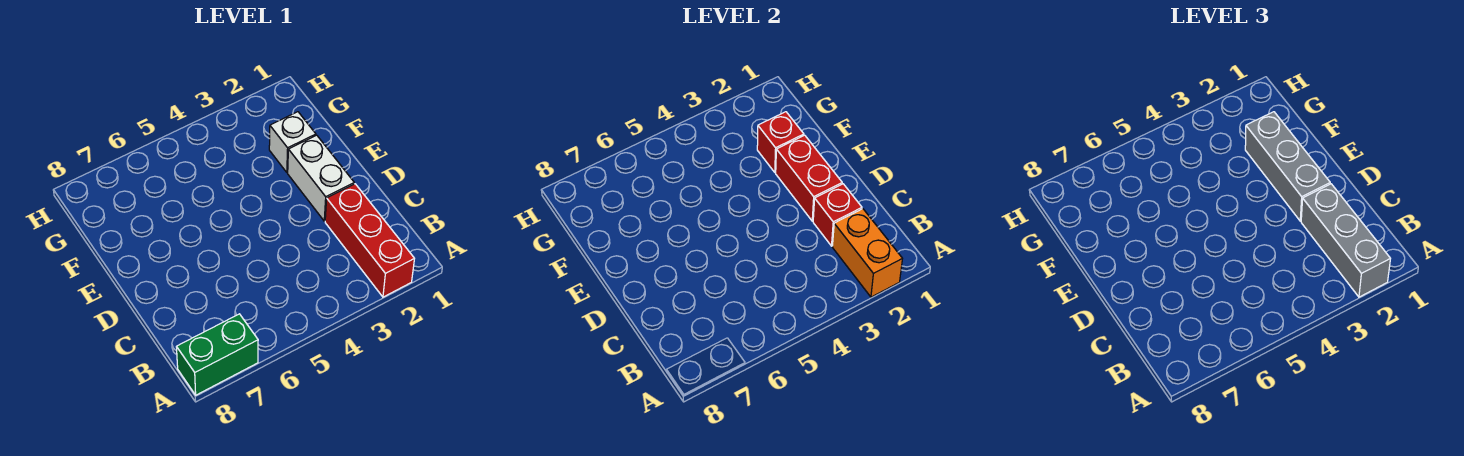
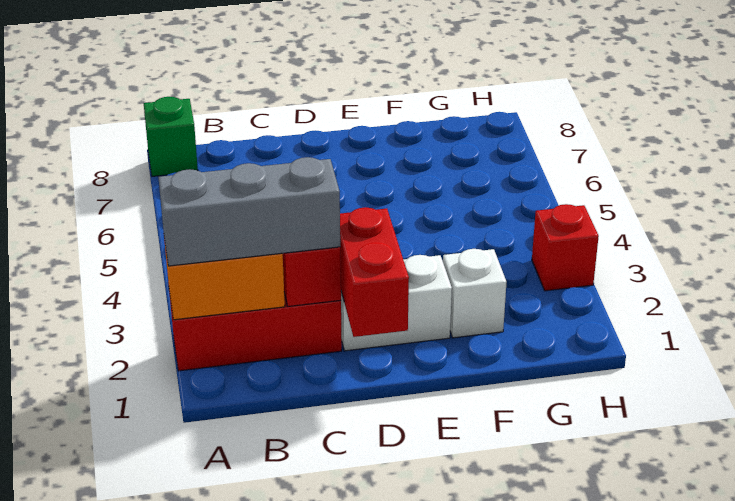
green 1x2 brick [177,314,258,395] -> green 1x1 brick [144,97,198,176]
red 1x2 brick [776,135,842,221] -> red 1x2 brick turned to [340,207,409,337]
grey 1x3 brick [1245,112,1330,221] -> none
red 1x1 brick [757,112,804,173] -> red 1x1 brick moved to [532,204,599,291]

